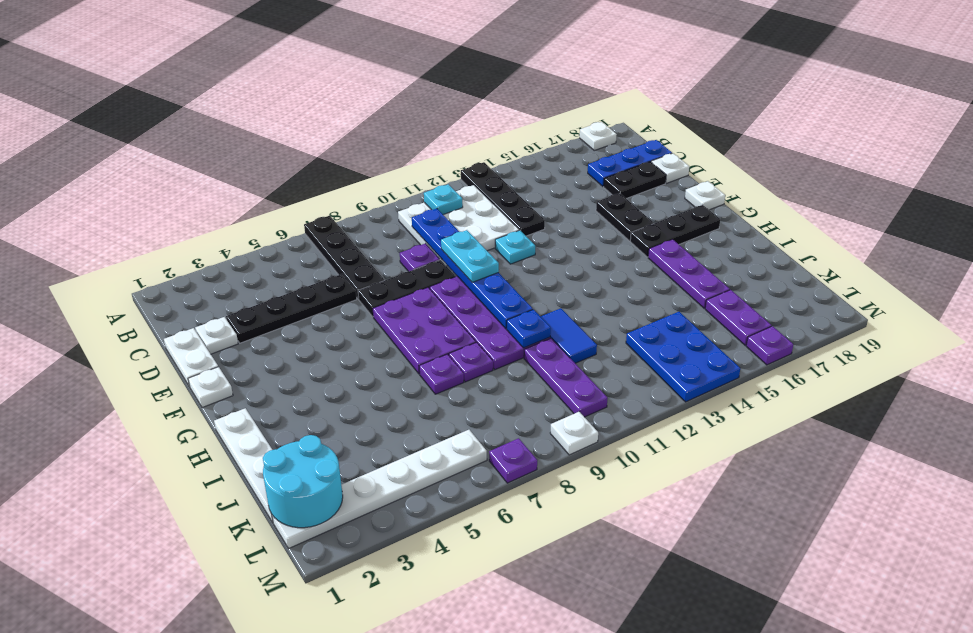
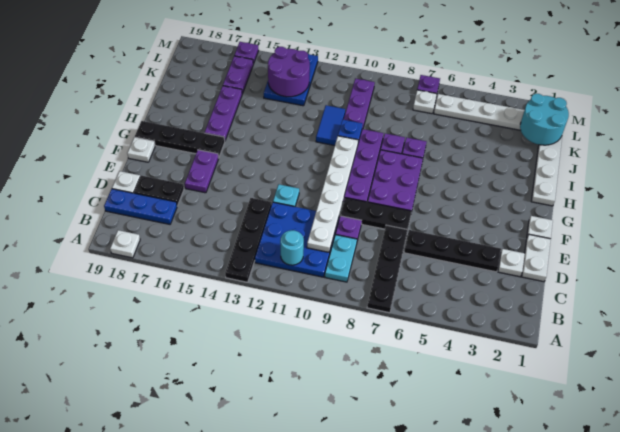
white 3x3 plate [398,185,519,266] -> blue 3x3 plate [255,202,339,277]
cyan 1x1 plate [424,184,463,215] -> cyan 1x1 round brick [280,230,304,265]
blue 1x6 plate [412,209,533,329] -> white 1x6 plate [307,136,358,252]
cyan 1x2 plate [441,230,499,282] -> cyan 1x2 plate moved to [325,235,357,282]
black 1x2 plate [596,193,654,241] -> purple 1x2 plate [185,150,219,193]
black 1x3 plate [630,205,720,257] -> black 1x4 plate [135,121,225,158]
none -> purple 2x2 round brick [268,47,310,97]
white 1x1 plate [550,412,598,455] -> white 1x1 plate moved to [413,90,437,114]

